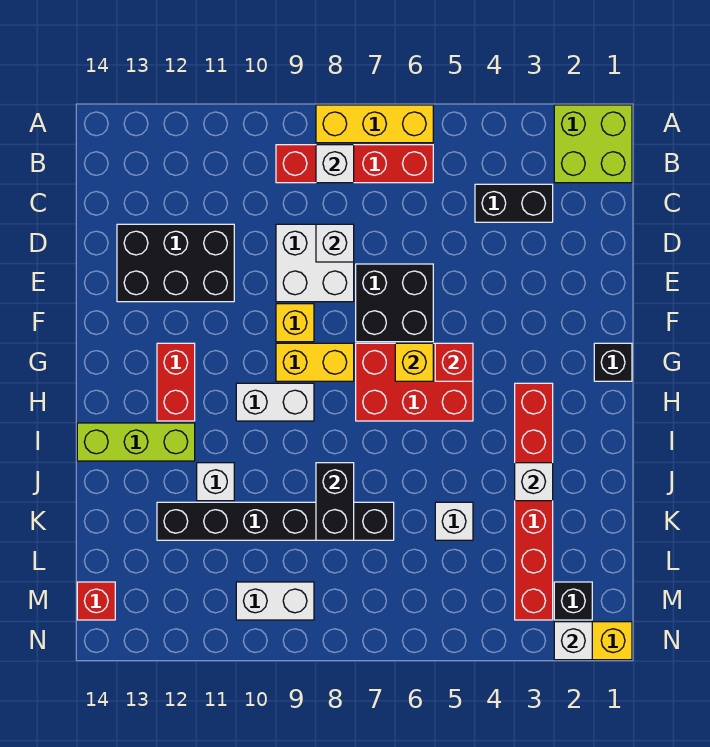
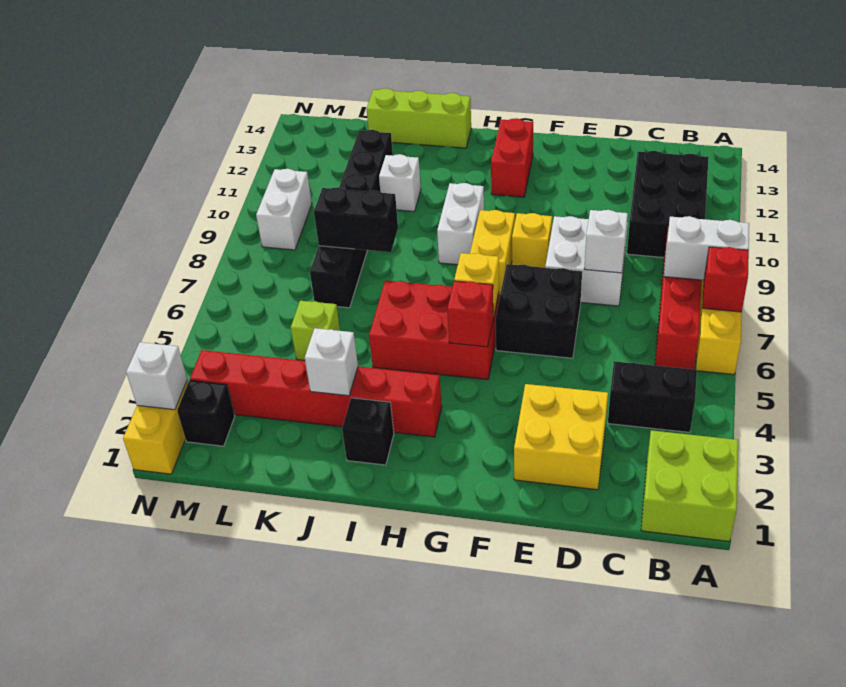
white 1x1 brick [316,145,354,183] -> white 1x2 brick [664,216,749,280]
black 1x2 brick [475,184,553,222] -> black 1x2 brick turned to [608,361,697,432]
none -> yellow 2x2 brick [514,384,608,490]
black 2x3 brick [117,224,234,302] -> black 2x3 brick moved to [627,151,709,257]
black 1x1 brick [594,343,632,381] -> black 1x1 brick moved to [342,398,394,465]
red 2x3 brick [356,343,473,421] -> red 2x3 brick turned to [369,281,499,380]
red 1x2 brick [157,343,195,421] -> red 1x2 brick turned to [491,118,533,197]
lime 1x3 brick [77,423,195,461] -> lime 1x3 brick turned to [367,88,471,148]
white 1x1 brick [435,502,473,540] -> lime 1x1 brick [291,301,340,360]
red 1x1 brick [77,582,115,620] -> red 1x1 brick moved to [702,247,749,312]

